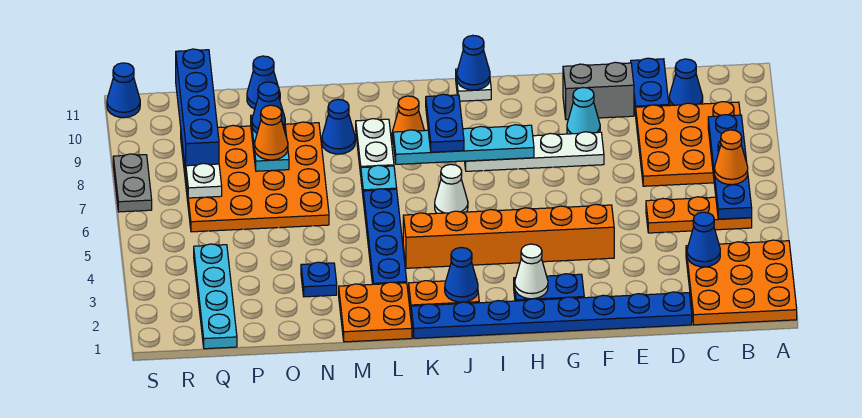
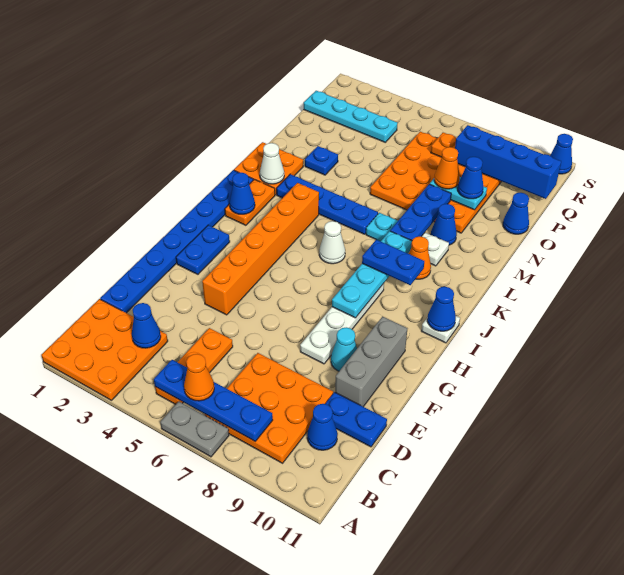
grey 1x2 brick [563,62,634,120] -> grey 1x3 brick [335,317,407,407]
white 1x1 cone [515,244,548,299] -> white 1x1 cone moved to [260,143,284,184]
none -> blue 1x3 plate [390,184,451,240]
white 1x1 plate [186,163,222,198] -> orange 1x1 plate [431,132,456,157]
grey 1x2 plate [113,154,152,212] -> grey 1x2 plate moved to [160,401,229,457]

